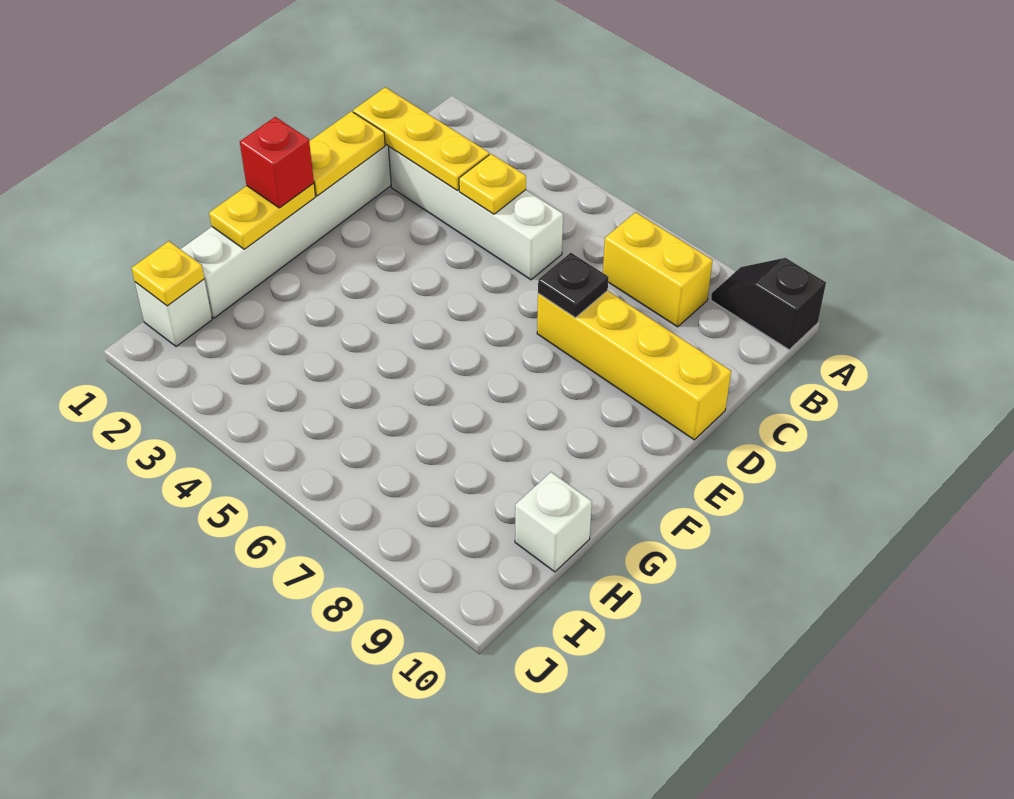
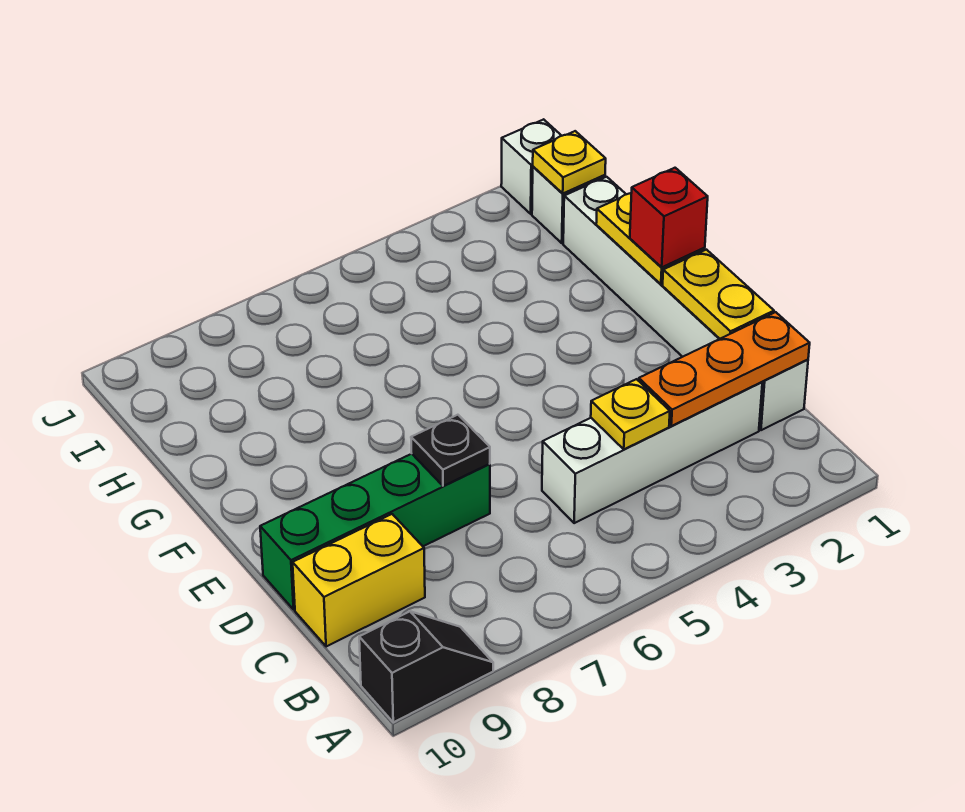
yellow 1x2 brick [603,212,713,327] -> yellow 1x2 brick moved to [293,514,425,647]
yellow 1x3 plate [353,87,489,191] -> orange 1x3 plate [639,312,810,426]
yellow 1x4 brick [537,291,731,440] -> green 1x4 brick [260,454,490,609]
white 1x1 brick [515,472,592,572] -> white 1x1 brick moved to [501,119,561,214]

